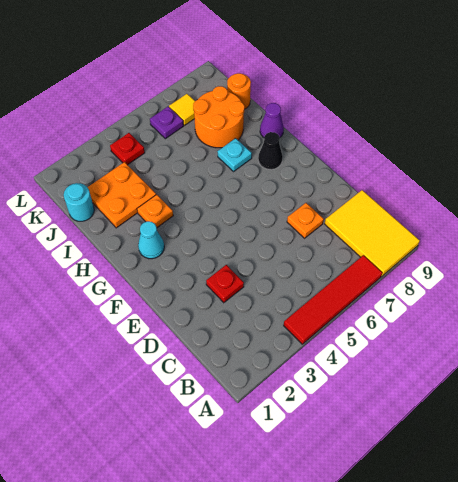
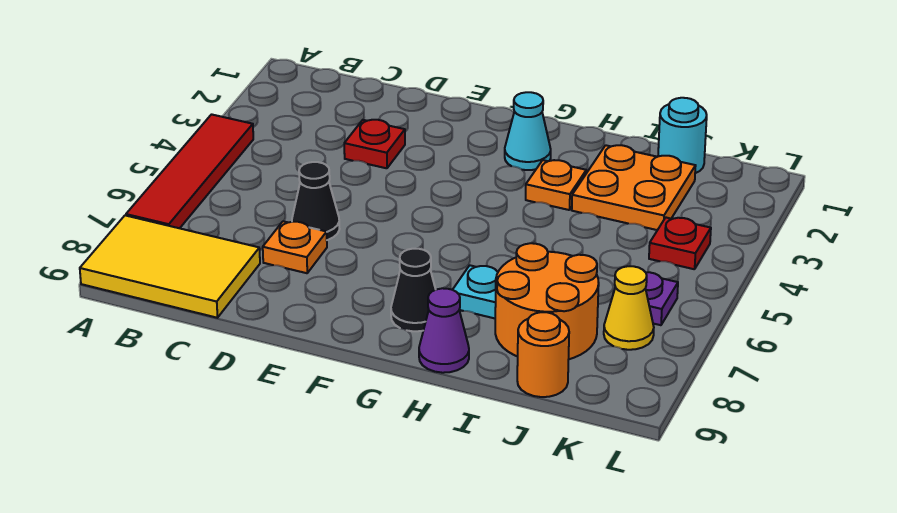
none -> black 1x1 cone [292,162,339,240]
yellow 1x1 tile [169,94,195,125] -> yellow 1x1 cone [604,266,654,350]

